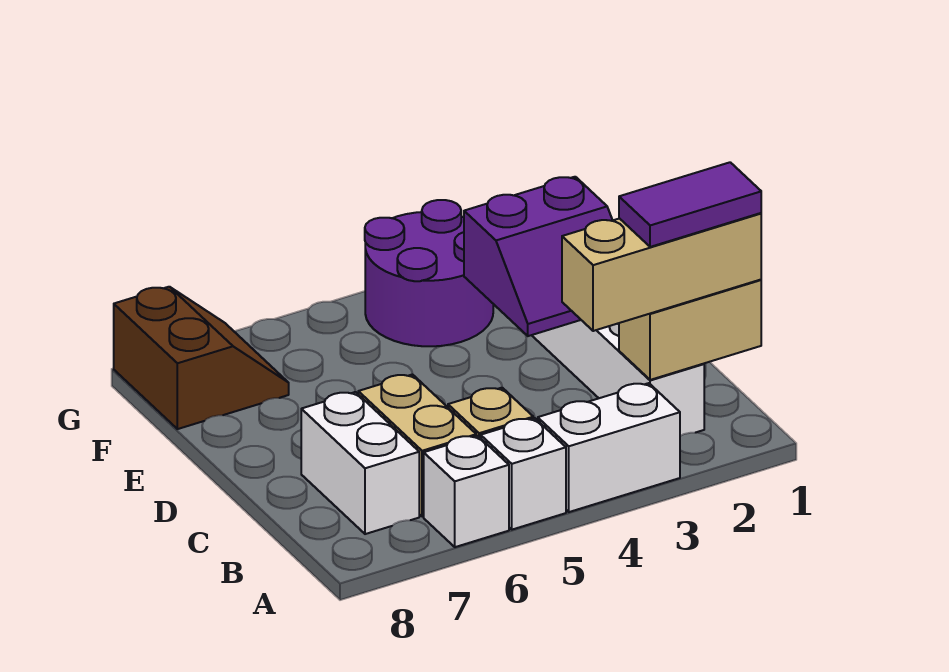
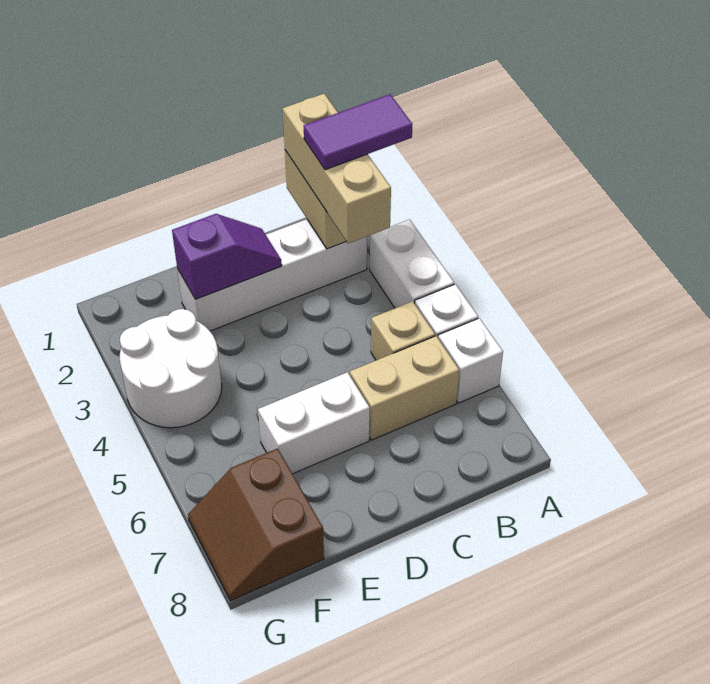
purple 1x2 tile [619,162,761,247] -> purple 1x2 tile turned to [304,94,412,170]
white 1x2 brick [301,392,419,534] -> white 1x2 brick moved to [258,372,370,474]
purple 2x2 slope [464,177,613,336] -> purple 1x2 slope [172,214,282,299]
purple 2x2 round brick [365,200,493,346] -> white 2x2 round brick [120,309,222,428]
brown 2x2 slope [114,287,289,429] -> brown 2x2 slope turned to [188,448,324,601]

